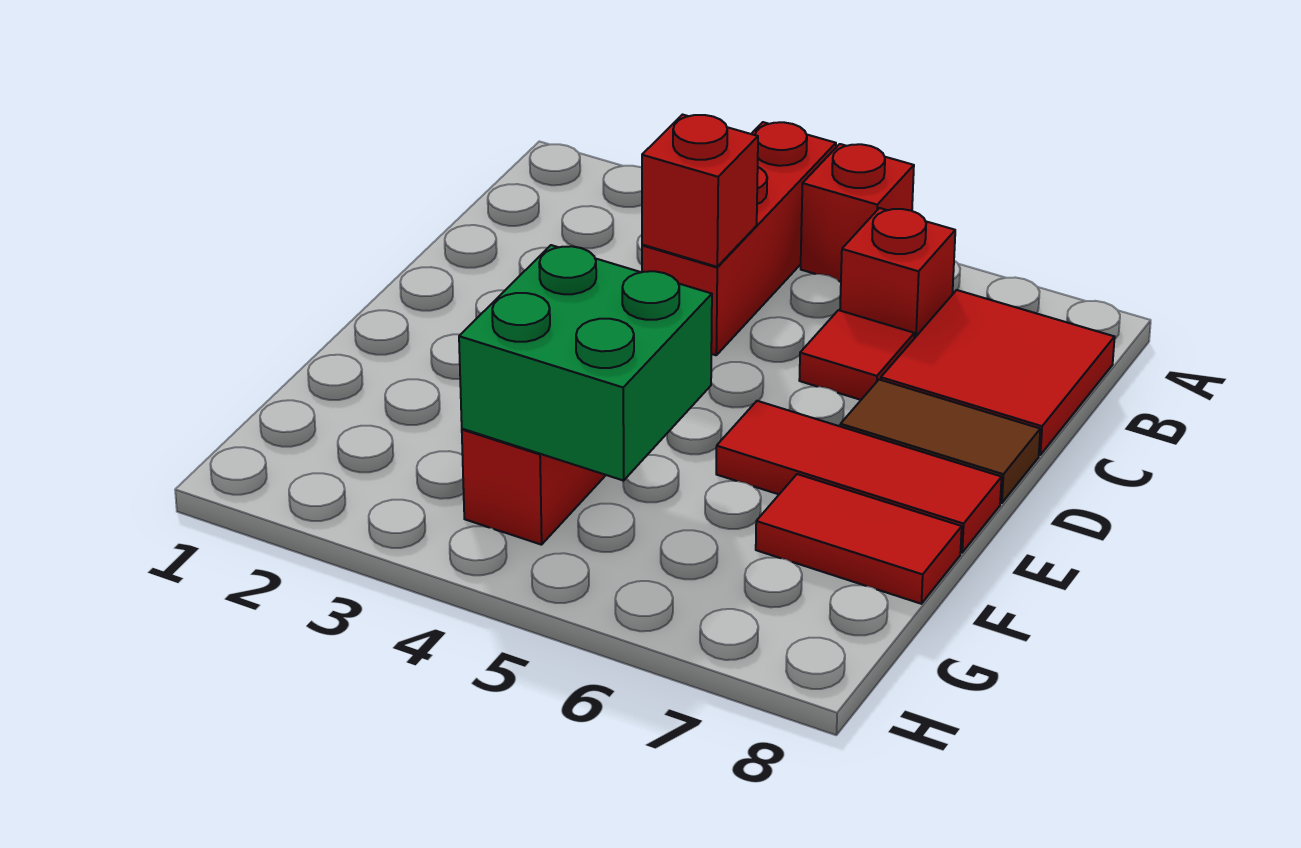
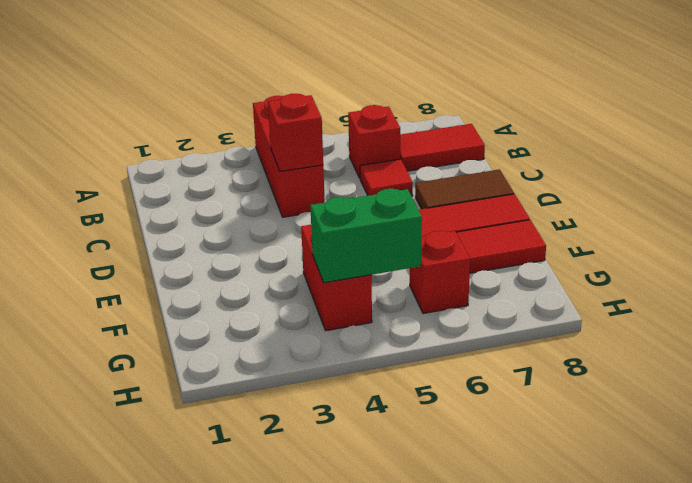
red 1x1 brick [801,144,914,281] -> red 1x1 brick moved to [410,231,470,314]
red 2x2 tile [881,290,1115,455] -> red 1x2 tile [400,124,485,171]
green 2x2 brick [459,245,712,481] -> green 1x2 brick [310,189,422,283]

